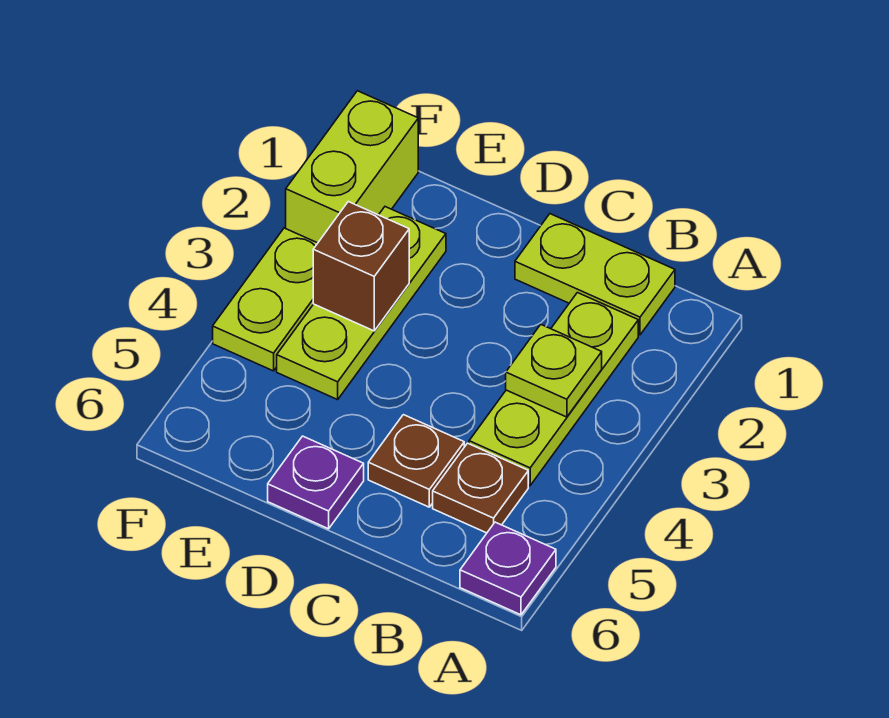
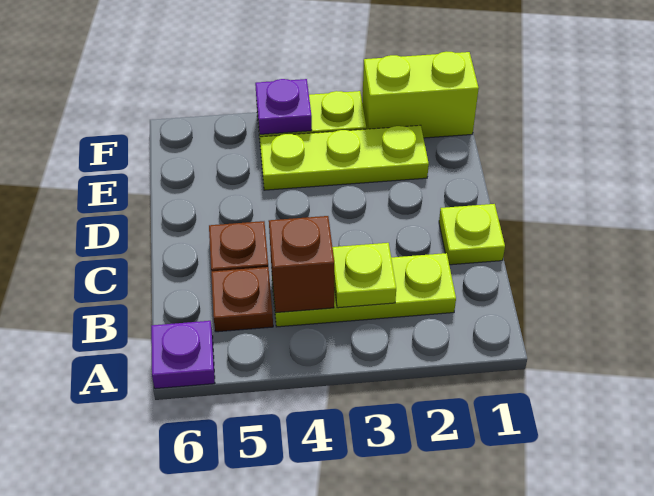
lime 1x2 plate [515,214,675,335] -> lime 1x1 plate [439,204,505,265]
purple 1x1 plate [268,436,364,529] -> purple 1x1 plate moved to [255,79,312,134]
brown 1x1 brick [313,202,409,331] -> brown 1x1 brick moved to [269,216,334,313]

